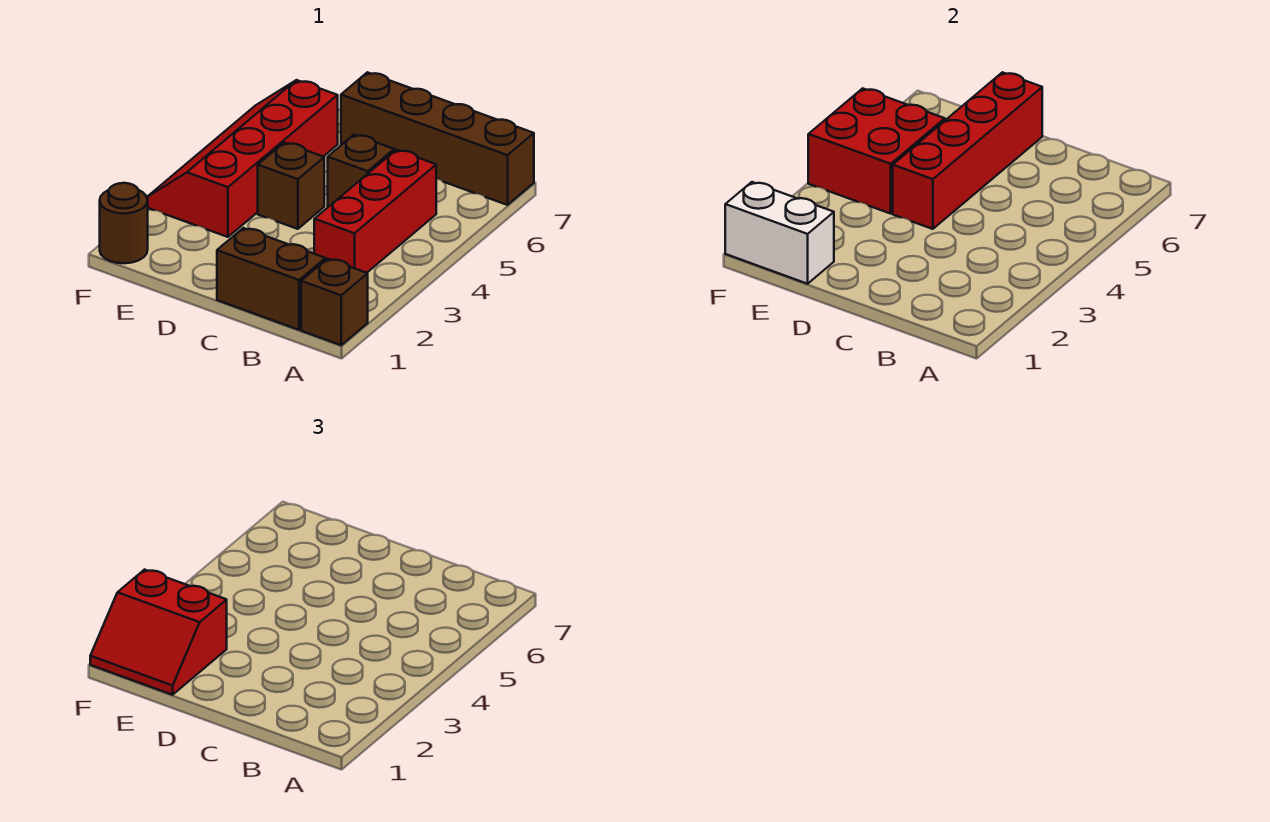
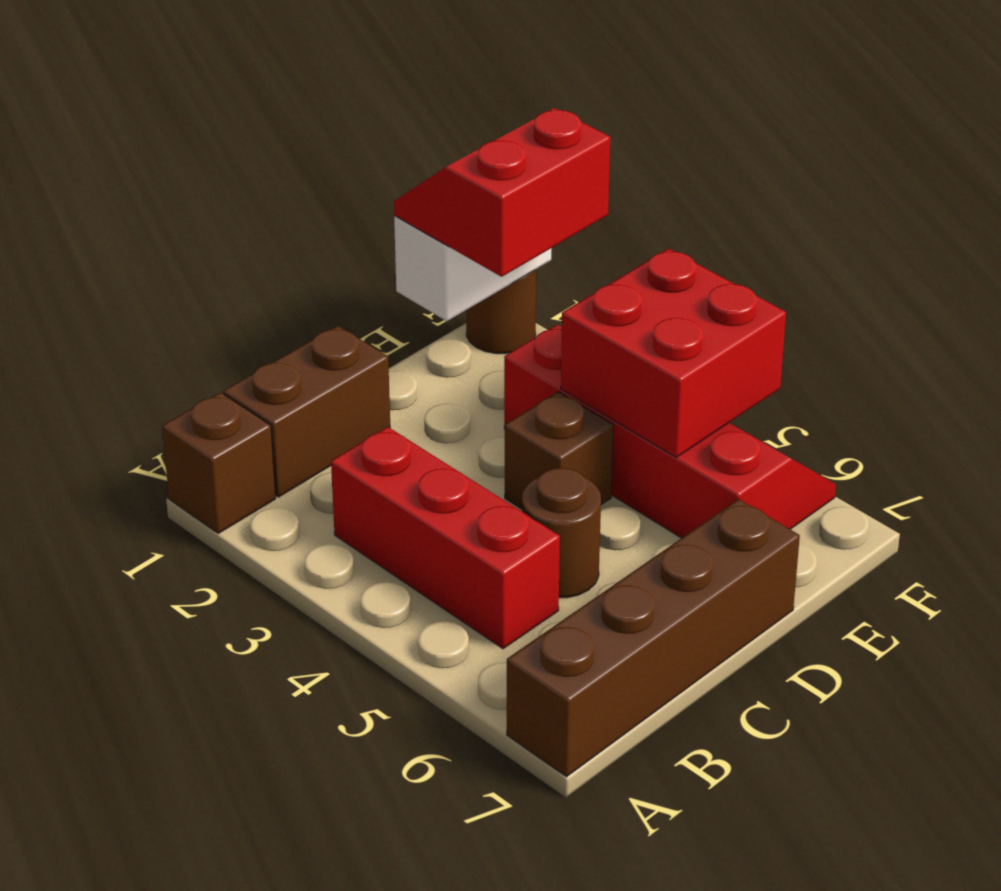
brown 1x1 brick [328,135,394,207] -> brown 1x1 round brick [522,468,601,598]
red 1x4 brick [893,72,1042,229] -> none

